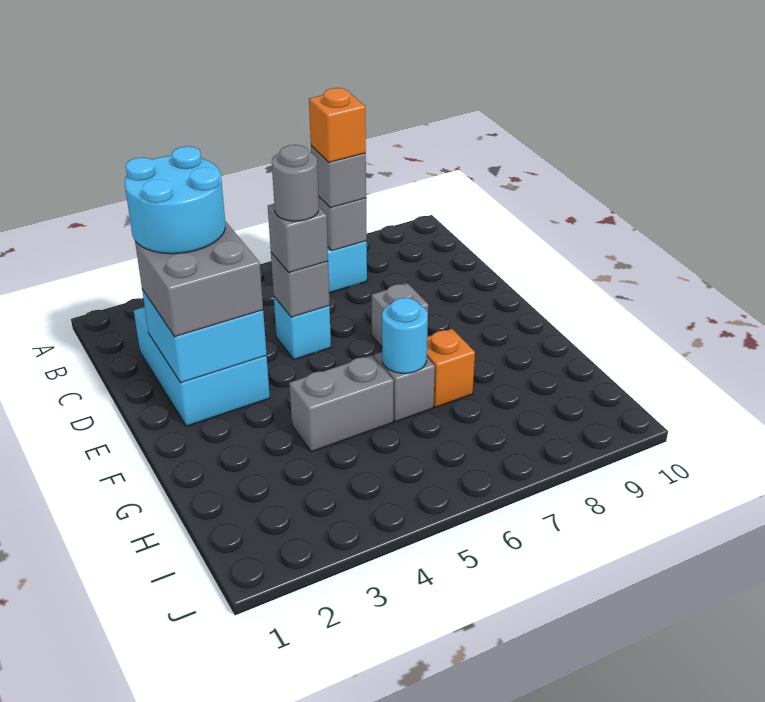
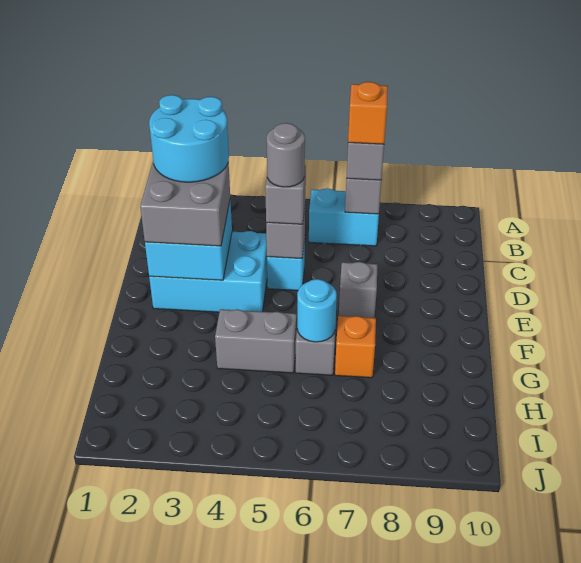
cyan 2x3 brick [134,307,270,426] -> cyan 2x3 brick turned to [149,231,267,312]

